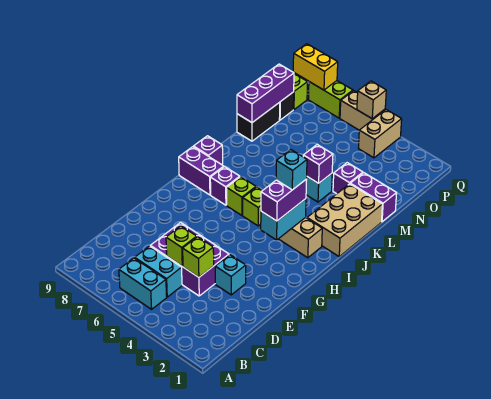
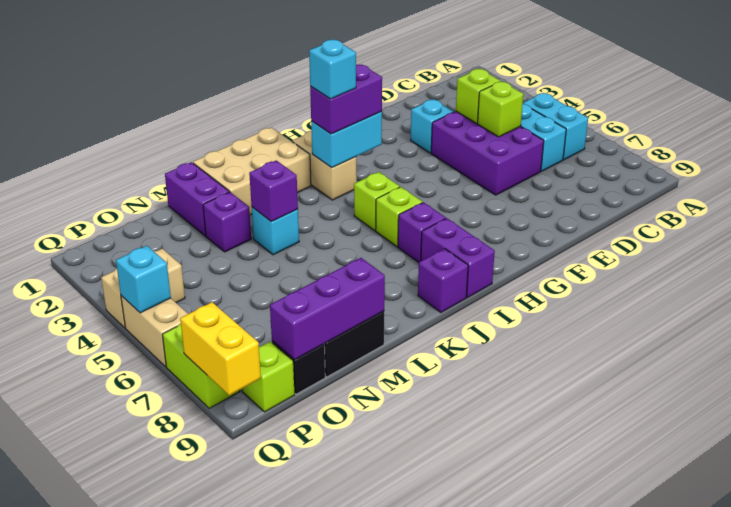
tan 1x1 brick [357,81,386,119] -> cyan 1x1 brick [116,246,171,313]

